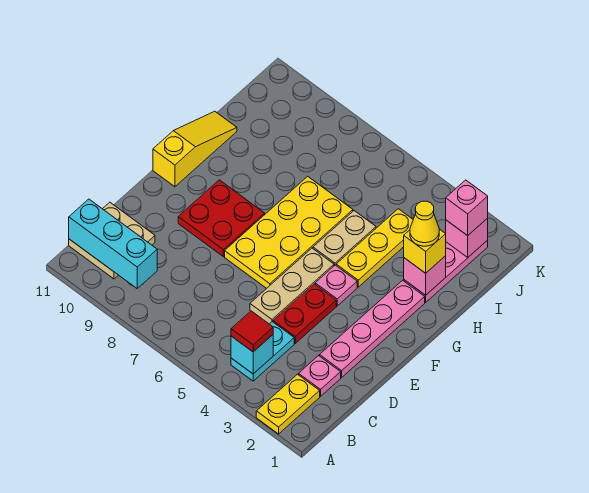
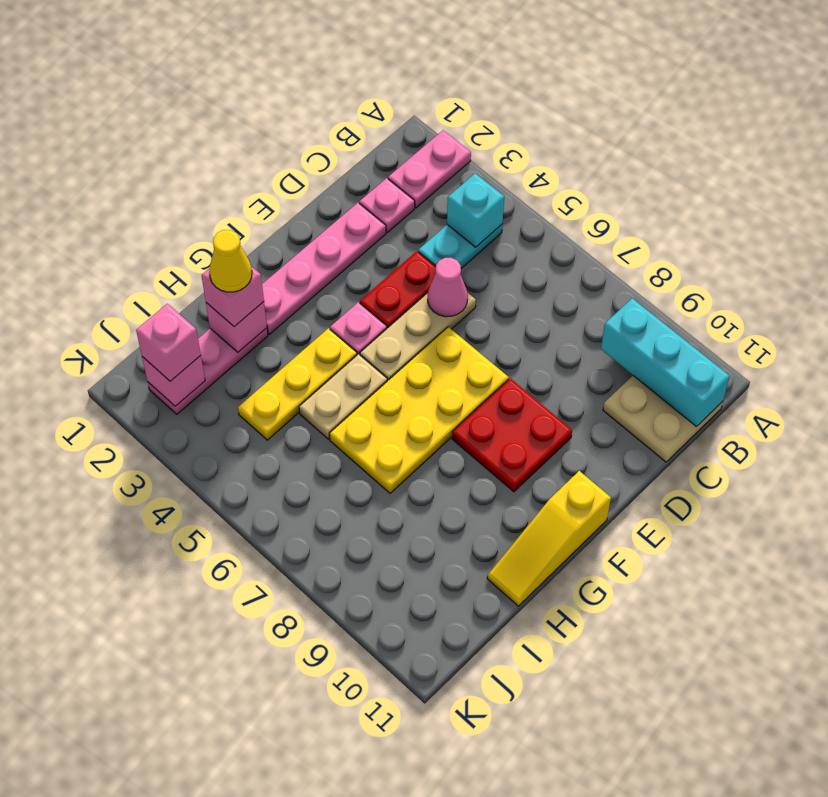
yellow 1x2 plate [256,374,320,434] -> pink 1x2 plate [388,130,471,208]
red 1x1 tile [231,311,273,352] -> none
none -> pink 1x1 cone [428,258,468,317]
yellow 1x1 brick [404,229,446,273] -> pink 1x1 brick [201,266,264,327]

